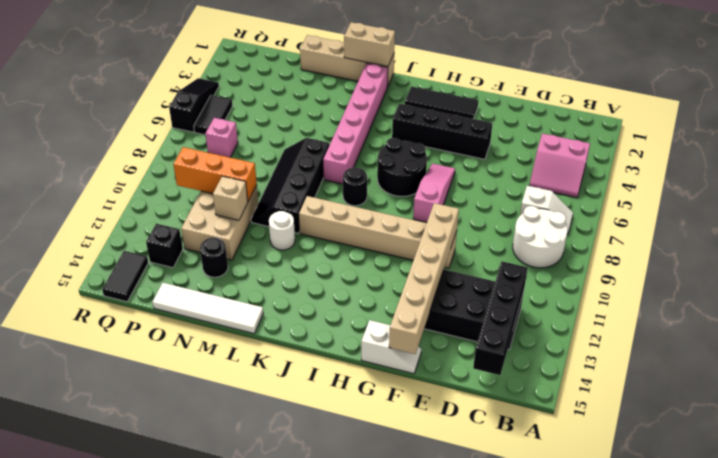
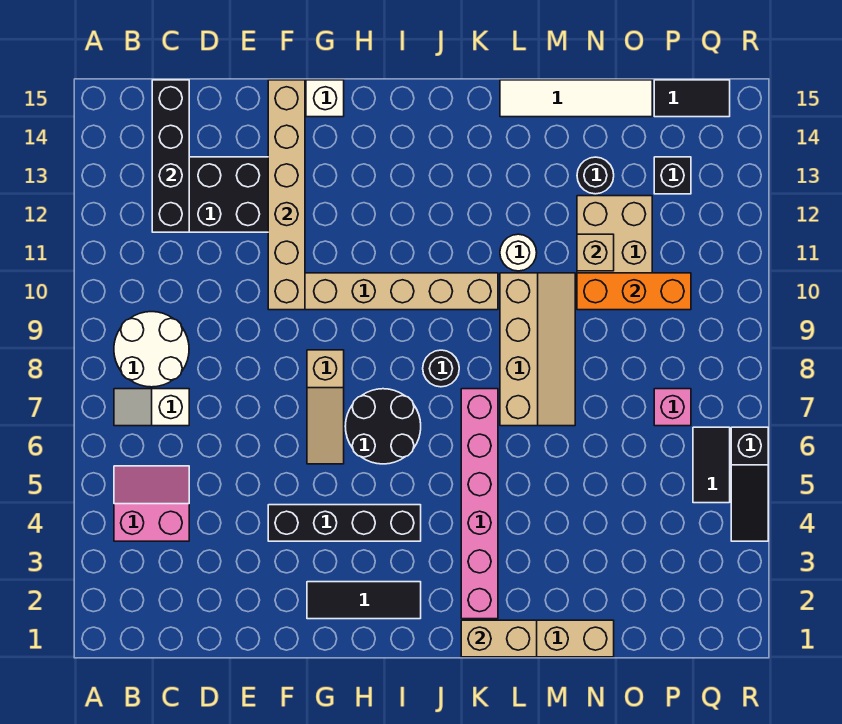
pink 1x3 slope [413,164,455,222] -> tan 1x3 slope [307,350,344,464]
black 2x4 slope [251,138,330,234] -> tan 2x4 slope [500,273,575,426]
black 1x2 tile [102,251,148,302] -> black 1x2 tile turned to [654,80,730,117]

